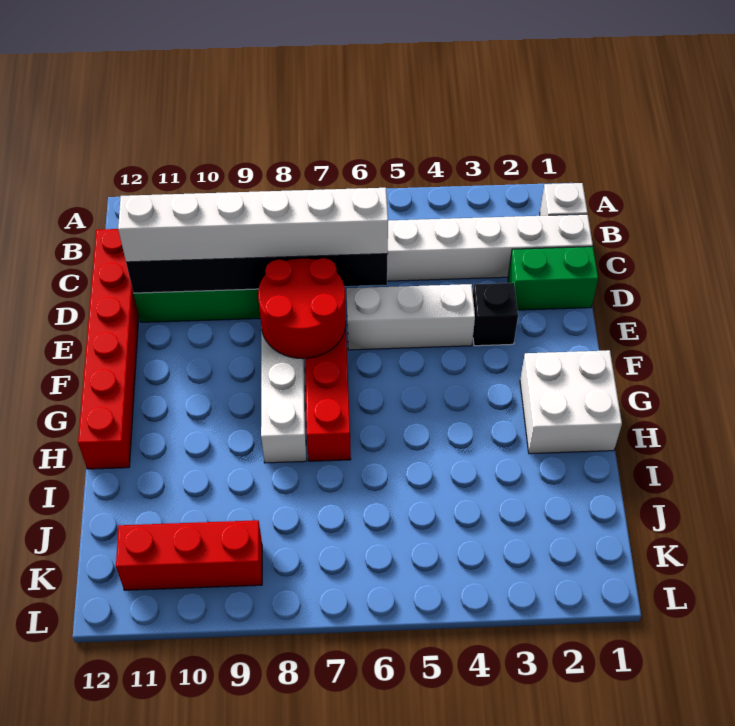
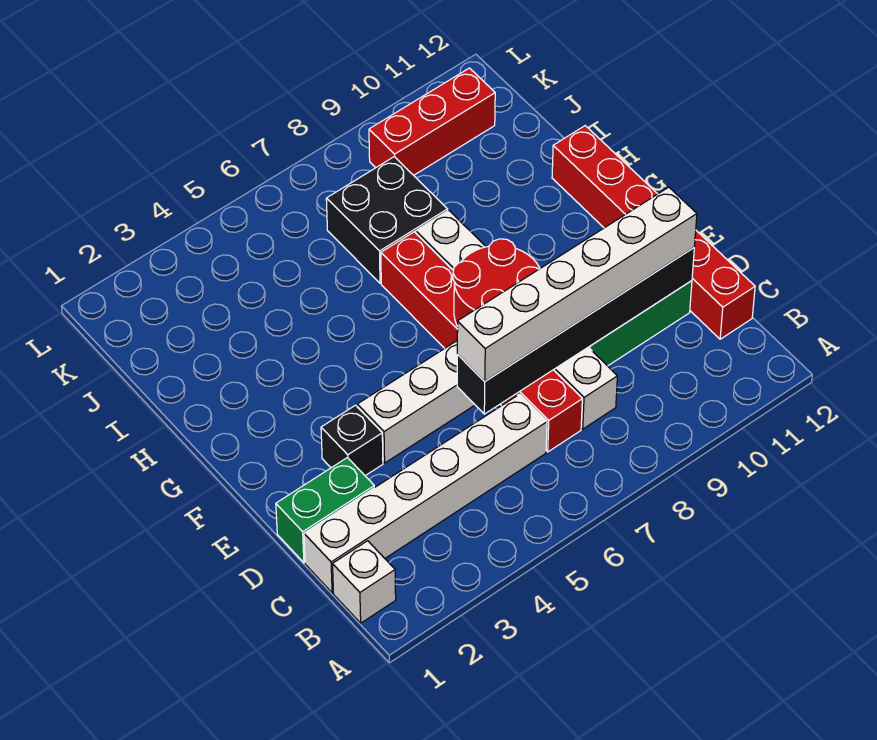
white 2x2 brick [520,350,622,454] -> none
none -> black 2x2 brick [326,157,448,283]

